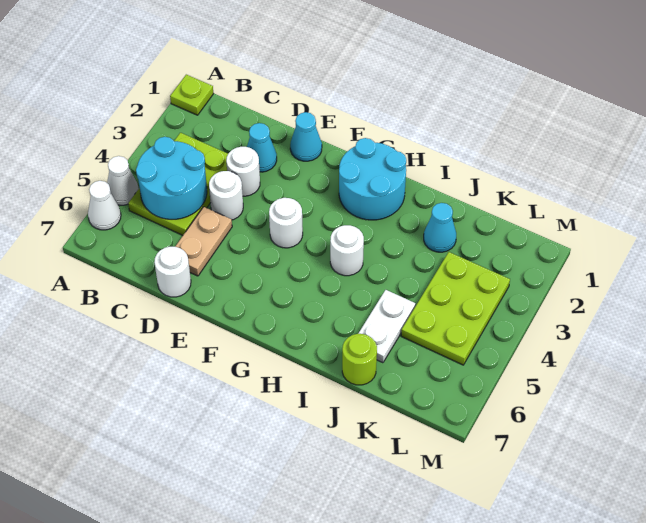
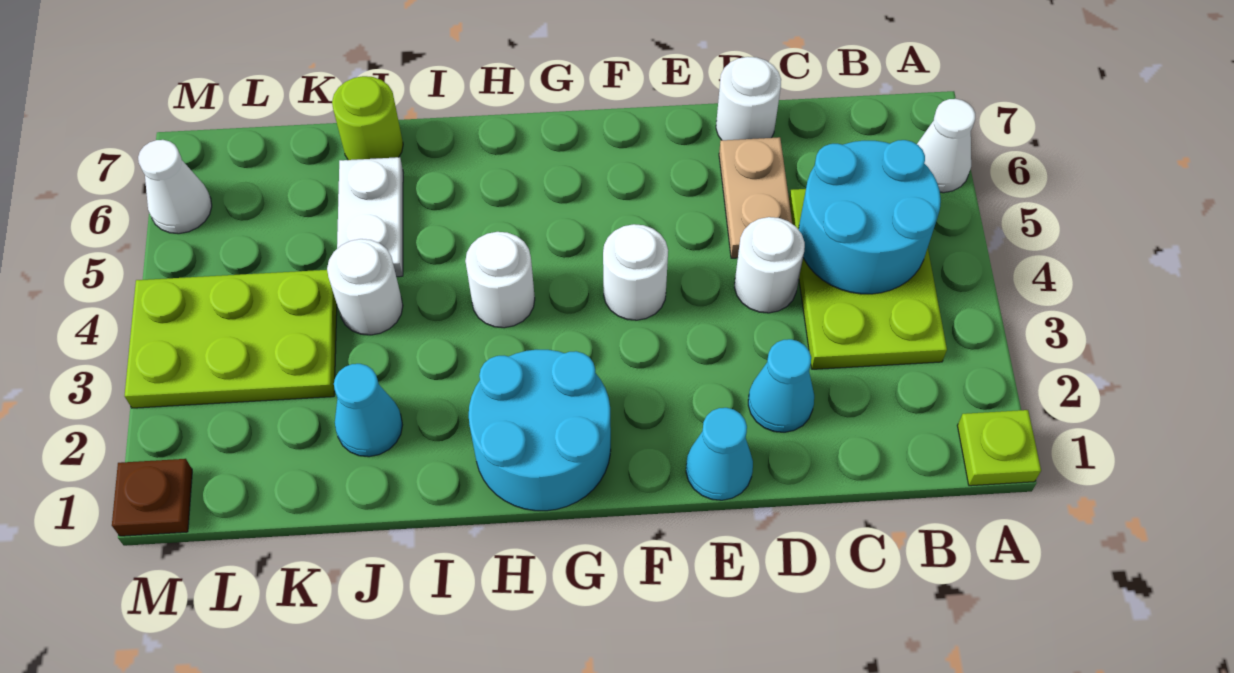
white 1x1 cone [107,156,139,205] -> white 1x1 cone moved to [138,140,212,234]
white 1x1 round brick [226,147,260,196] -> white 1x1 round brick moved to [327,239,403,335]
lime 2x3 plate [401,252,510,365] -> lime 2x3 plate turned to [125,270,337,408]
none -> brown 1x1 plate [112,459,192,536]

